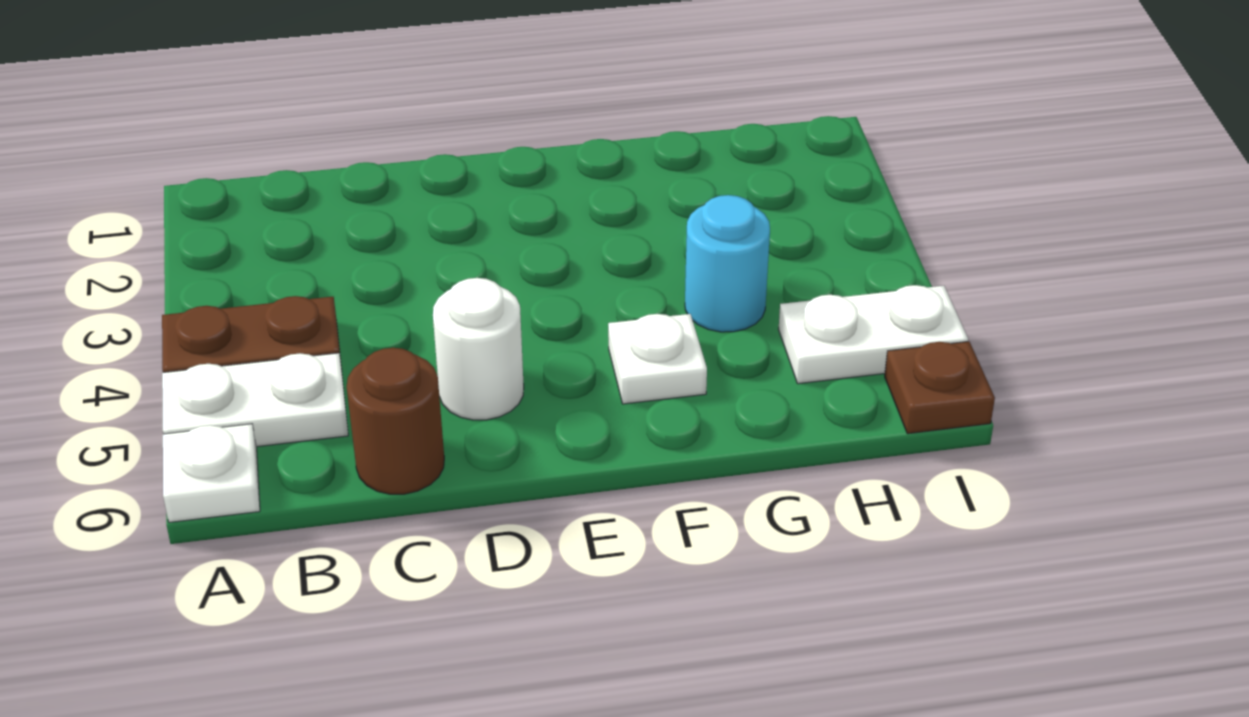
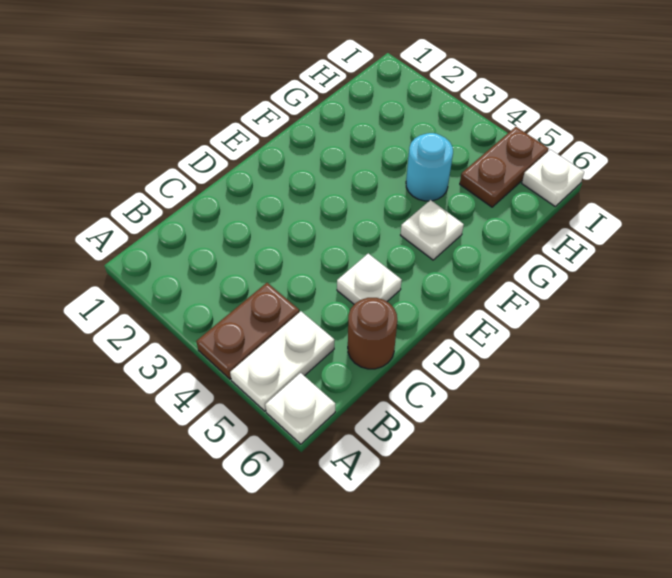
white 1x1 round brick [433,278,524,420] -> white 1x1 plate [337,254,402,304]
white 1x2 plate [778,285,968,384] -> brown 1x2 plate [460,127,549,207]
brown 1x1 plate [885,341,995,434] -> white 1x1 plate [522,150,584,206]

